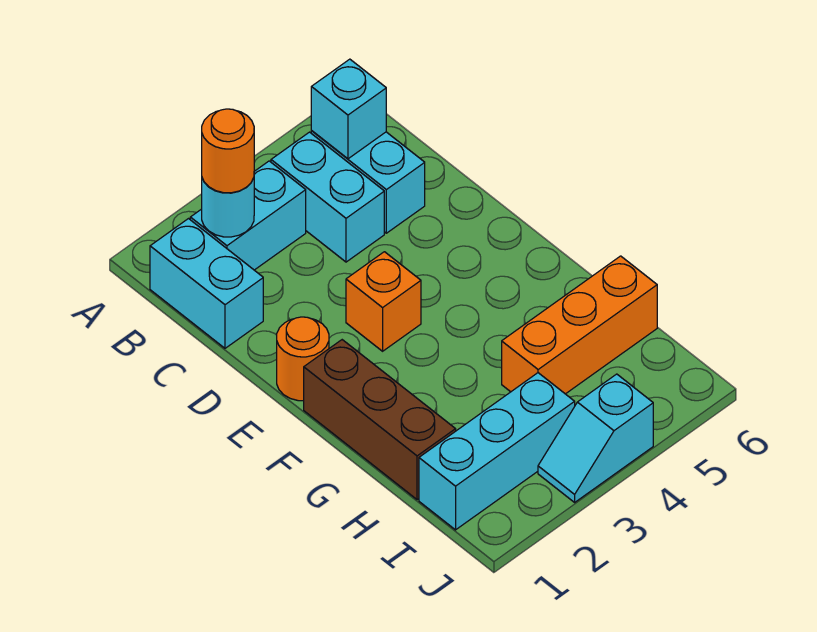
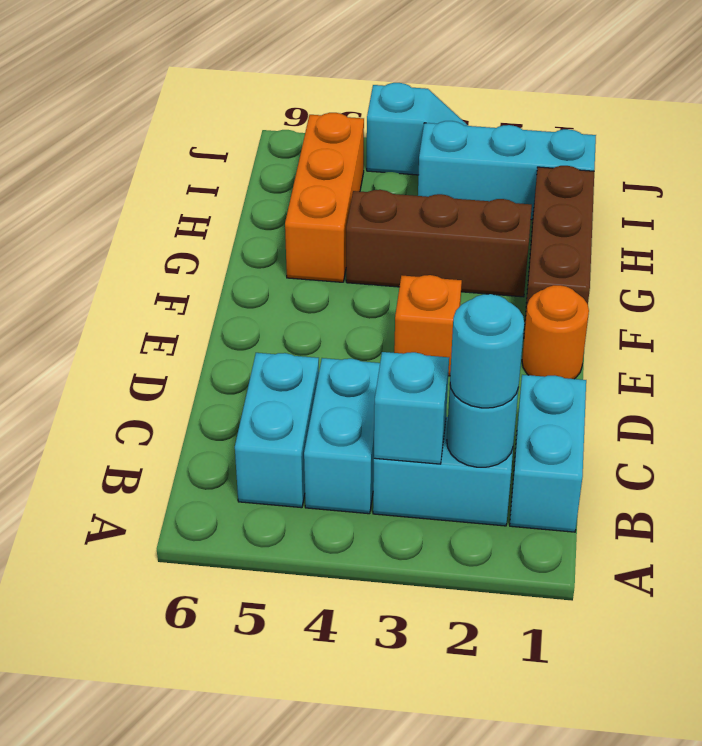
orange 1x1 round brick [202,109,254,193] -> cyan 1x1 round brick [450,294,524,408]
cyan 1x1 brick [311,59,386,159] -> cyan 1x1 brick moved to [374,352,449,464]
none -> brown 1x3 brick [346,190,532,297]
orange 1x3 brick [502,256,657,394] -> orange 1x3 brick turned to [285,113,364,282]

